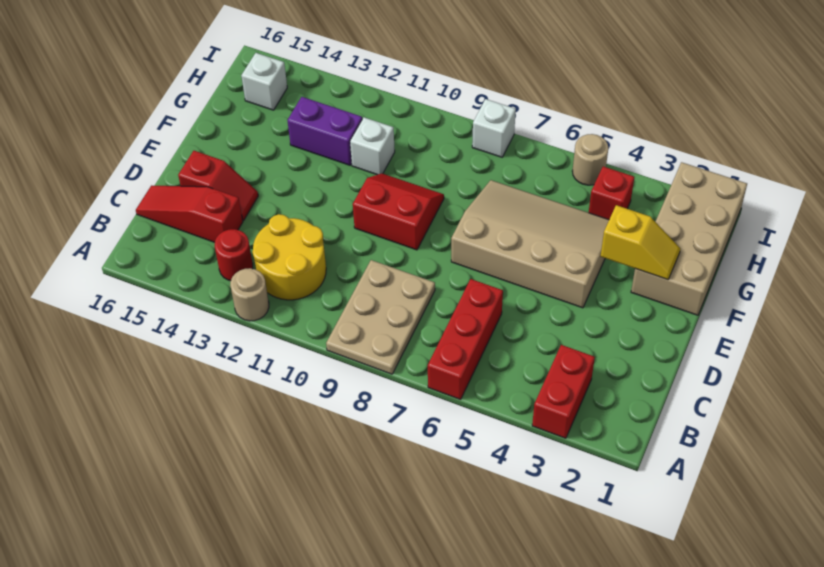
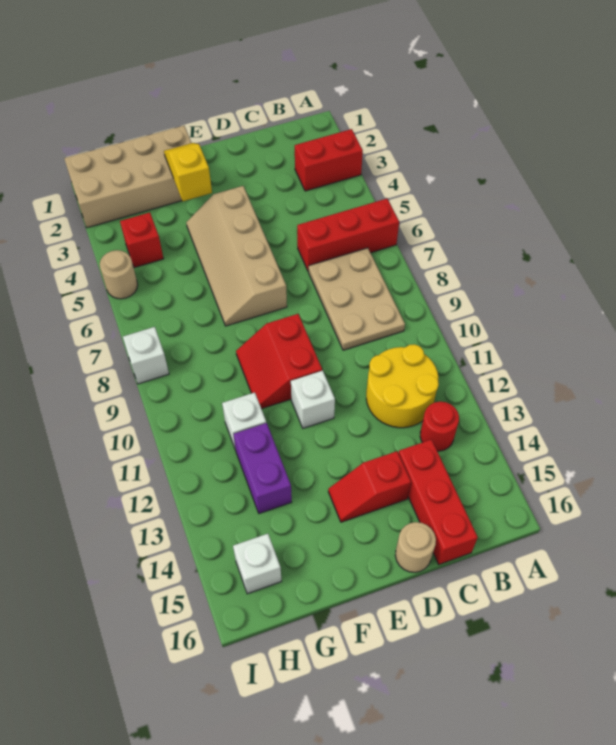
tan 2x3 plate [326,260,435,374] -> tan 2x3 plate turned to [309,248,405,350]
tan 1x1 round brick [230,268,269,321] -> tan 1x1 round brick moved to [395,522,436,572]
red 1x3 slope [136,186,243,242] -> red 1x3 brick [398,440,478,564]
red 1x2 slope [178,151,258,221] -> red 1x2 slope turned to [328,451,411,522]
tan 3x4 slope [451,180,609,308] -> tan 2x4 slope [186,186,287,326]
none -> white 1x1 brick [291,370,335,428]

